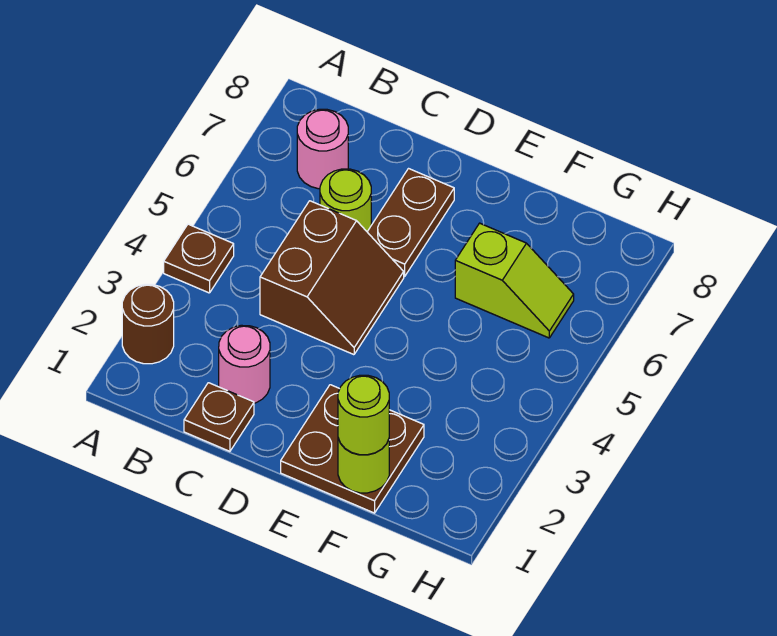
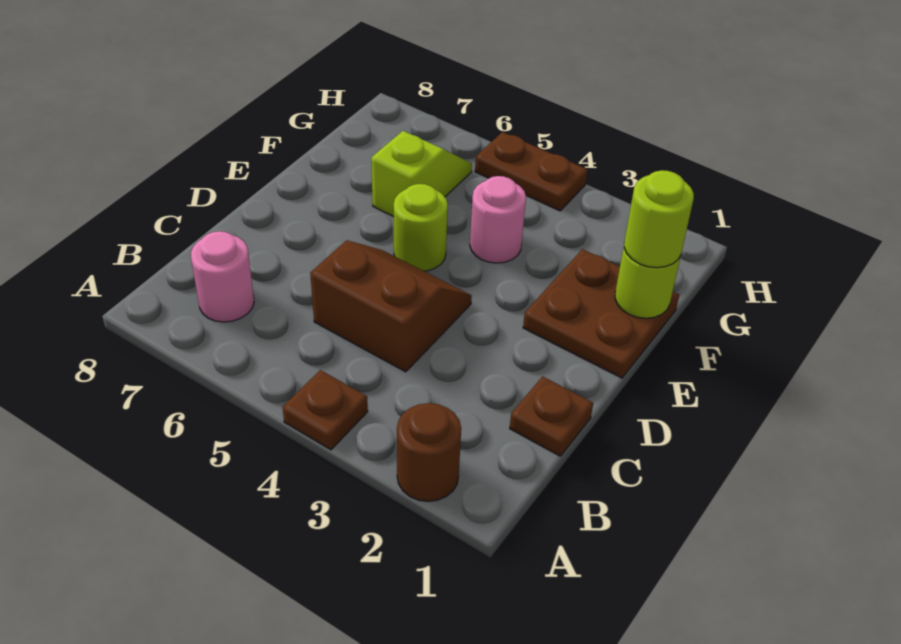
pink 1x1 round brick [219,325,270,403] -> pink 1x1 round brick moved to [470,176,526,263]
lime 1x1 round brick [320,169,371,231] -> lime 1x1 round brick moved to [394,184,448,271]
brown 1x2 plate [367,169,454,276] -> brown 1x2 plate moved to [475,132,587,211]

